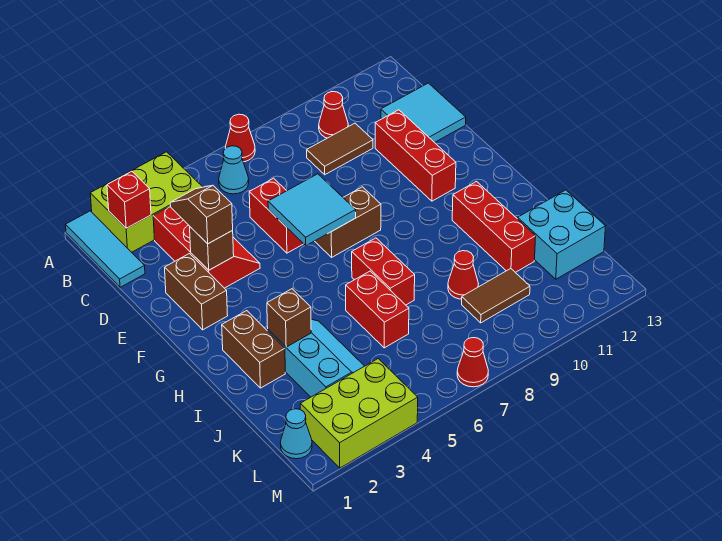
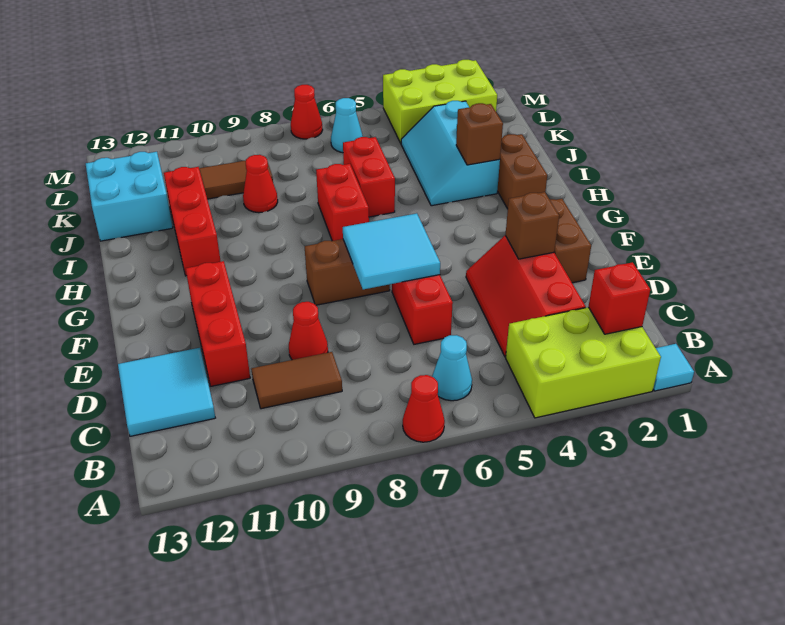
cyan 1x3 tile [66,211,145,287] -> cyan 1x1 tile [653,344,694,391]
red 1x1 cone [319,92,348,138] -> red 1x1 cone moved to [289,302,328,360]
brown 1x2 slope [170,185,233,244] -> none
cyan 1x1 cone [280,409,312,459] -> cyan 1x1 cone moved to [331,98,363,153]

